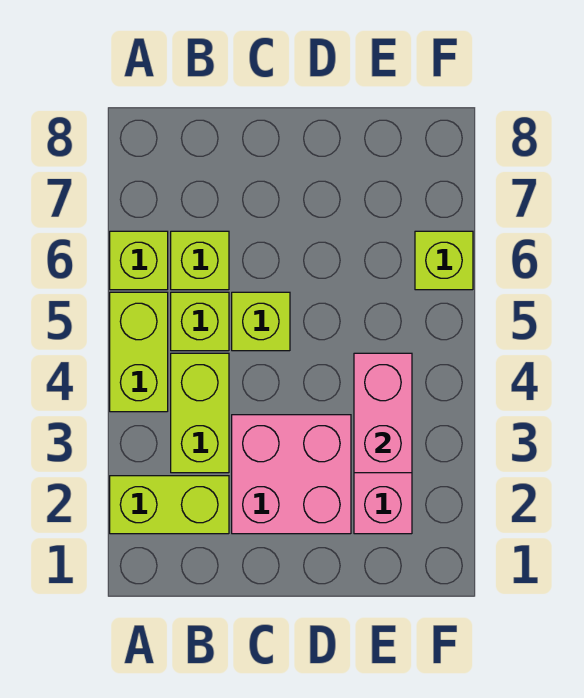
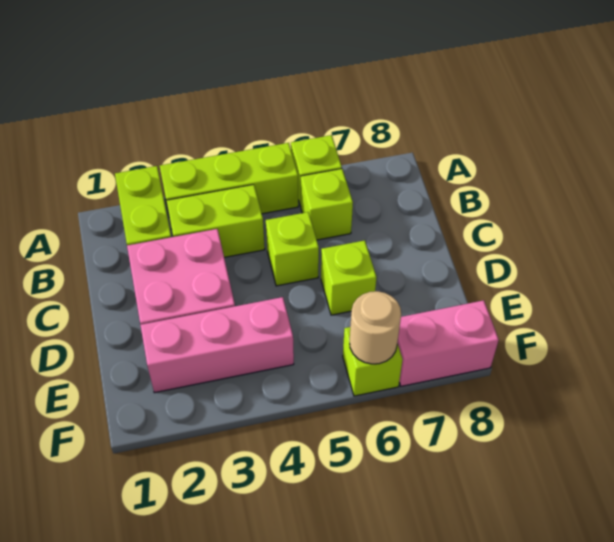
lime 1x2 brick [110,292,168,412] -> lime 1x3 brick [160,143,298,219]
lime 1x1 brick [171,292,229,351] -> lime 1x1 brick moved to [321,240,377,315]
pink 1x2 brick [354,353,412,473] -> pink 1x2 brick moved to [397,300,499,386]
none -> tan 1x1 round brick [350,291,401,364]

